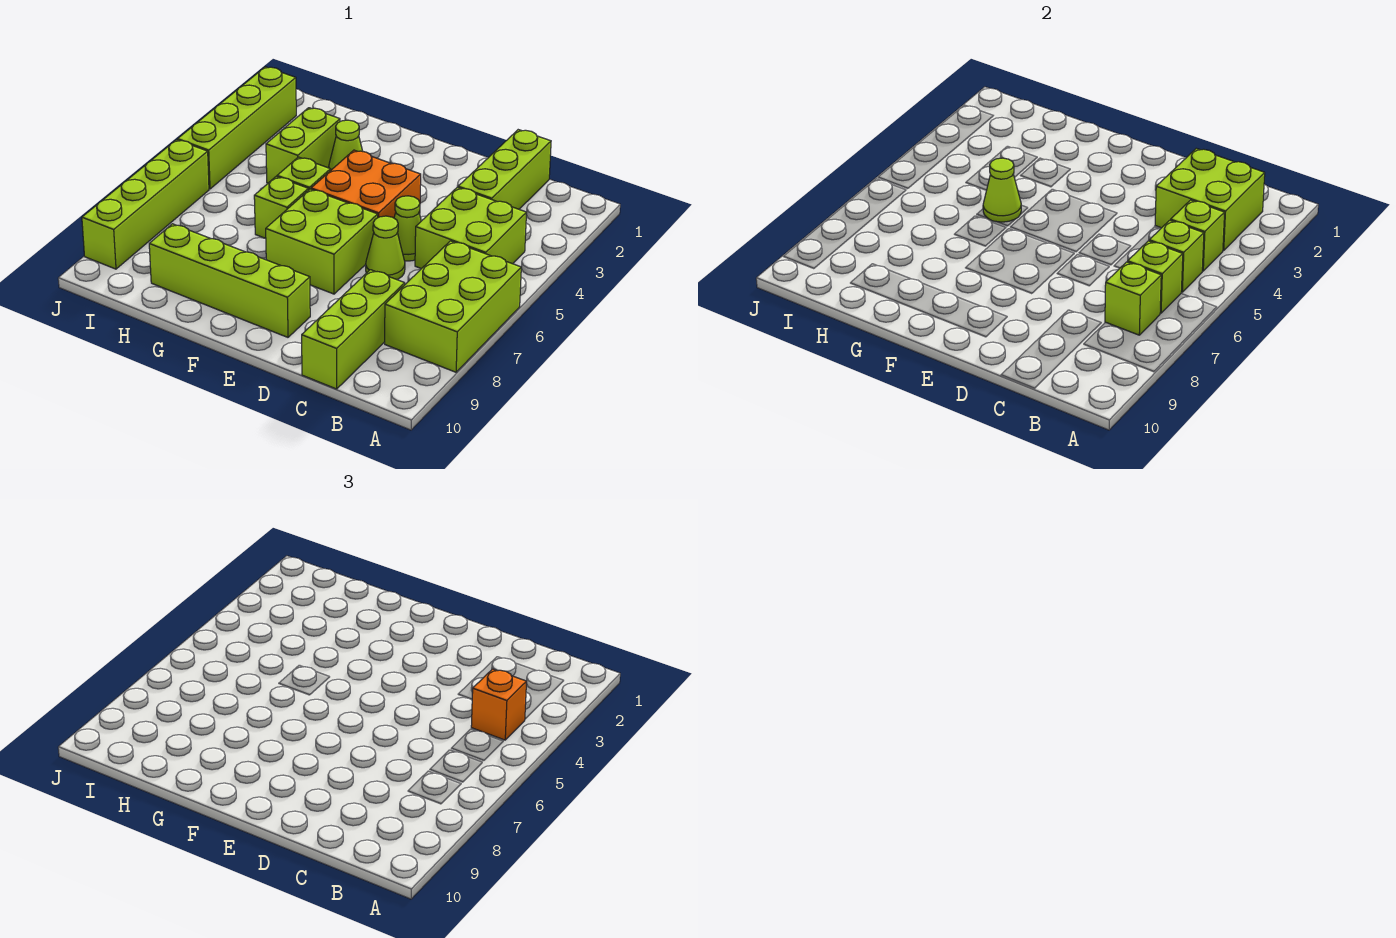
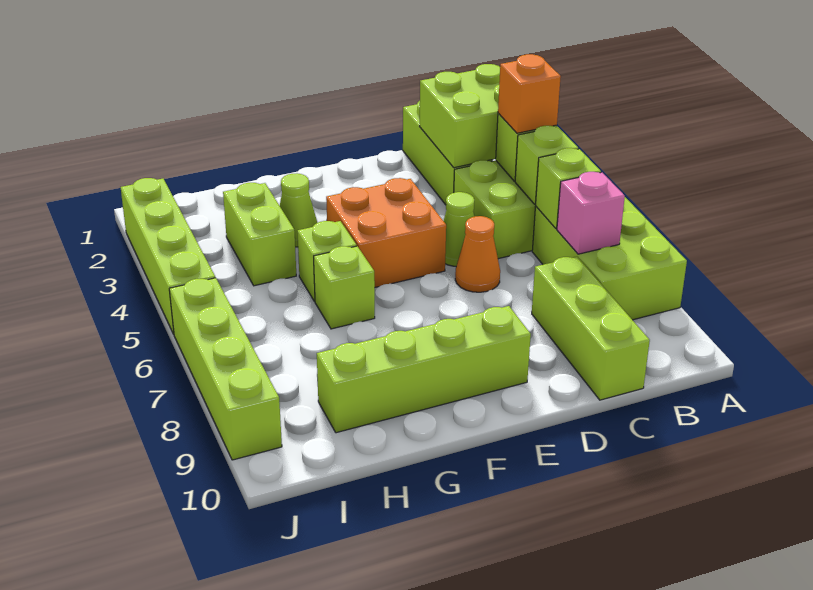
lime 1x1 brick [1105,262,1161,335] -> pink 1x1 brick [557,172,625,254]
lime 1x1 cone [366,216,405,280] -> orange 1x1 cone [455,216,500,292]
lime 2x2 brick [266,189,378,294] -> none
lime 1x1 cone [983,158,1021,222] -> none

